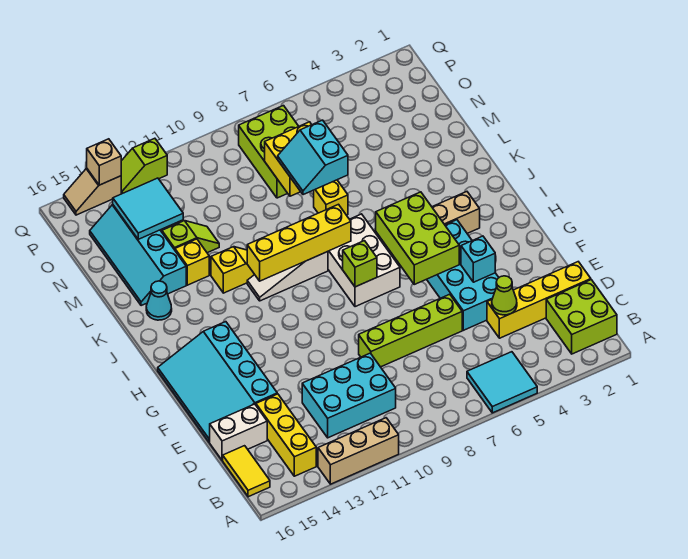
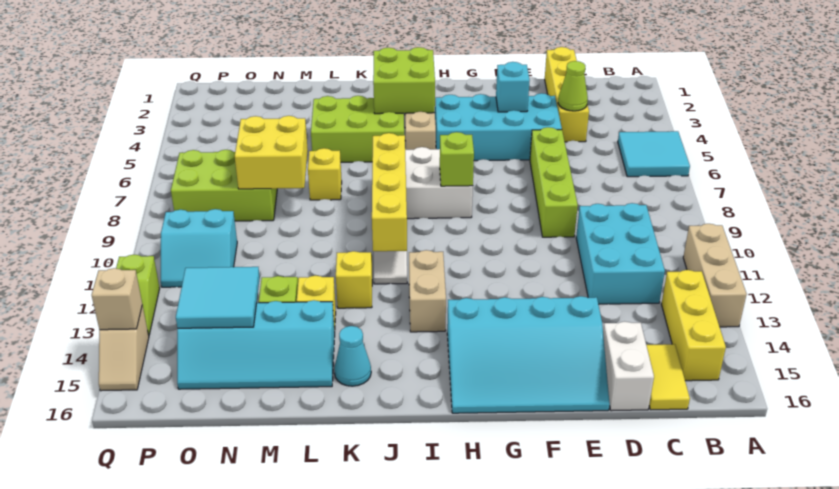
lime 2x2 brick [546,280,617,354] -> lime 2x2 brick moved to [373,47,435,114]
yellow 1x3 brick [256,394,316,476] -> yellow 1x3 brick turned to [661,270,726,381]
yellow 1x2 tile [223,446,270,497] -> yellow 1x2 tile turned to [646,344,690,410]
lime 2x3 brick [376,192,459,284] -> lime 2x3 brick moved to [311,96,404,162]
none -> tan 1x2 brick [409,250,446,332]
cyan 2x2 slope [278,120,348,195] -> cyan 2x2 slope moved to [161,209,237,287]

